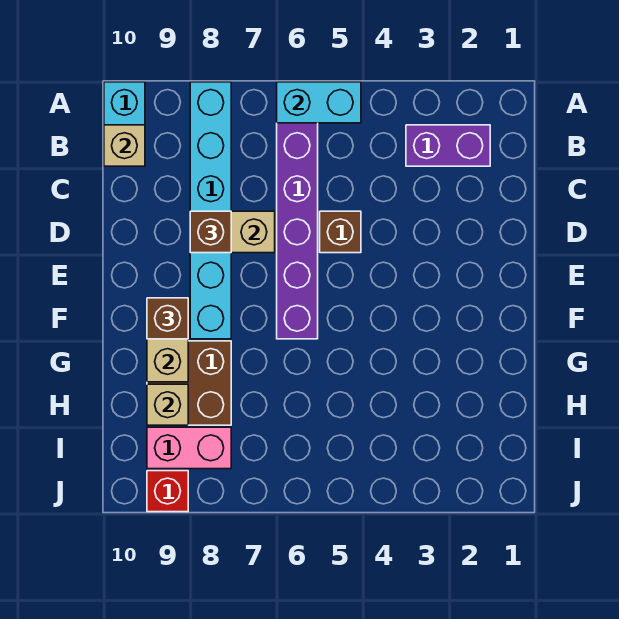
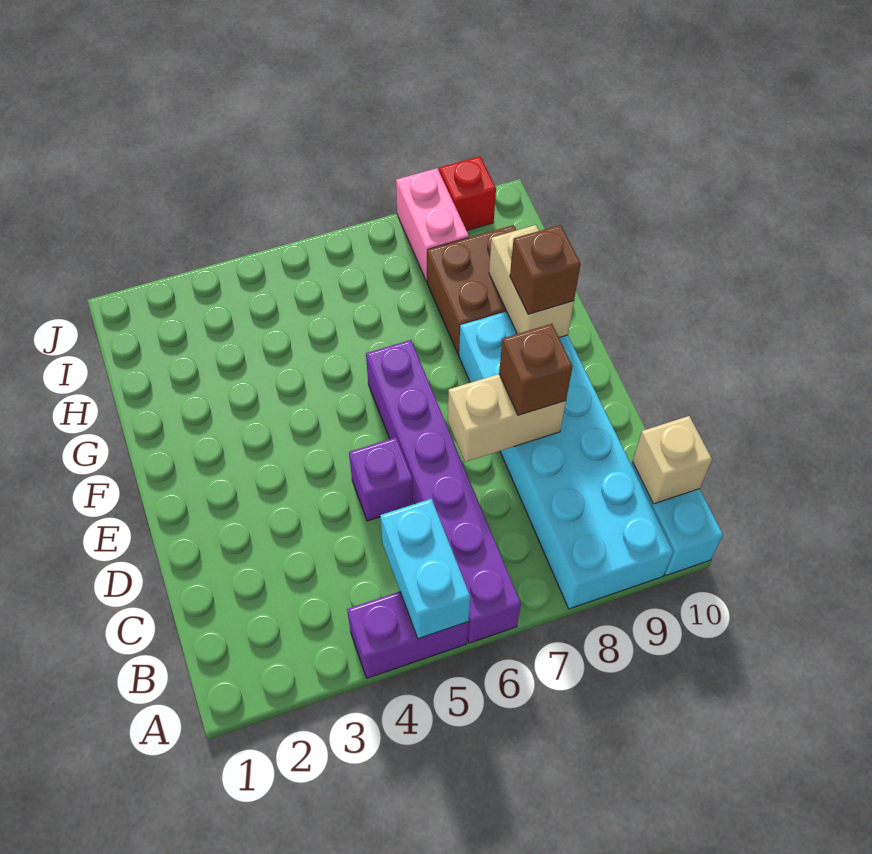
cyan 1x2 brick [277,82,361,123] -> cyan 1x2 brick turned to [380,499,470,639]
cyan 1x6 brick [190,82,231,339] -> cyan 2x6 brick [459,311,674,609]
purple 1x2 brick [406,125,490,166] -> purple 1x2 brick moved to [347,591,468,678]
brown 1x1 brick [320,211,361,253] -> purple 1x1 brick [349,437,413,521]
tan 1x1 brick [147,384,188,425] -> none
pink 1x2 brick [147,427,231,469] -> pink 1x2 brick turned to [396,168,469,281]

